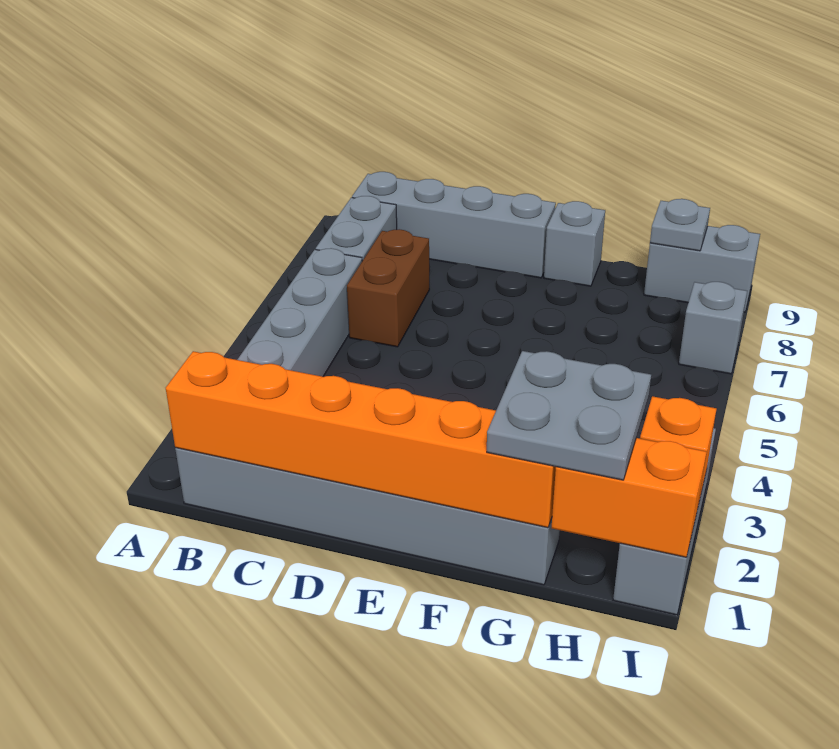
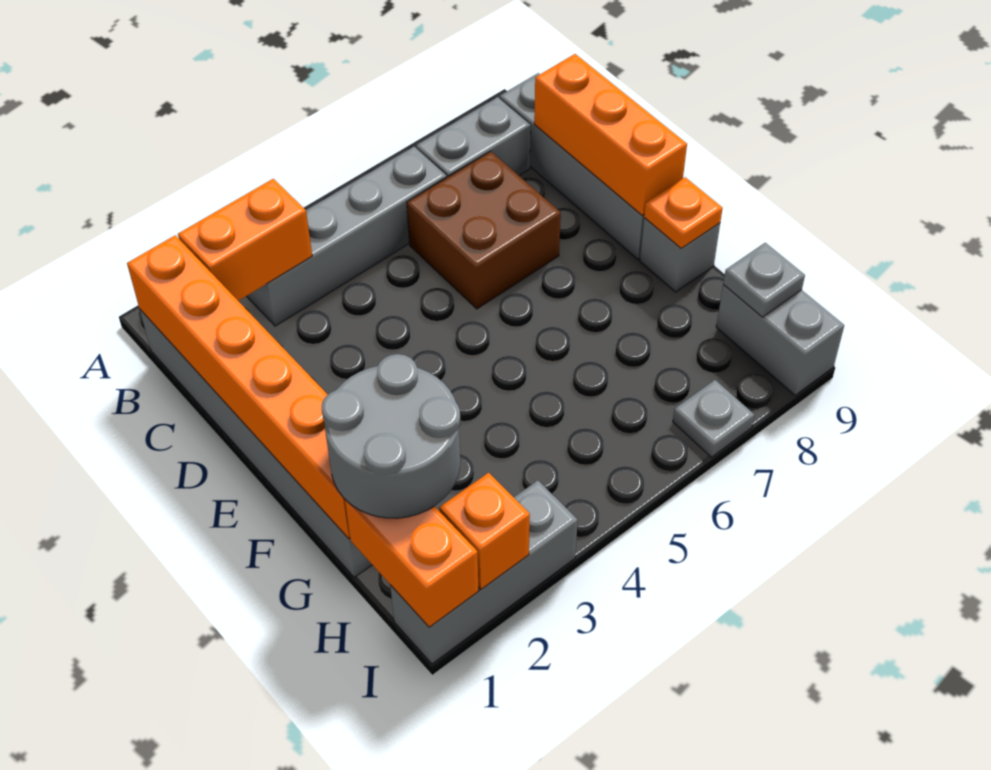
none -> orange 1x2 brick [178,179,312,301]
brown 1x2 brick [347,229,429,347] -> brown 2x2 brick [407,151,561,309]
none -> orange 1x3 brick [534,54,687,216]
none -> orange 1x1 plate [644,177,723,248]
grey 2x2 plate [487,351,651,480] -> grey 2x2 round brick [322,354,460,518]
grey 1x1 brick [679,282,747,374] -> grey 1x1 plate [673,380,754,457]

